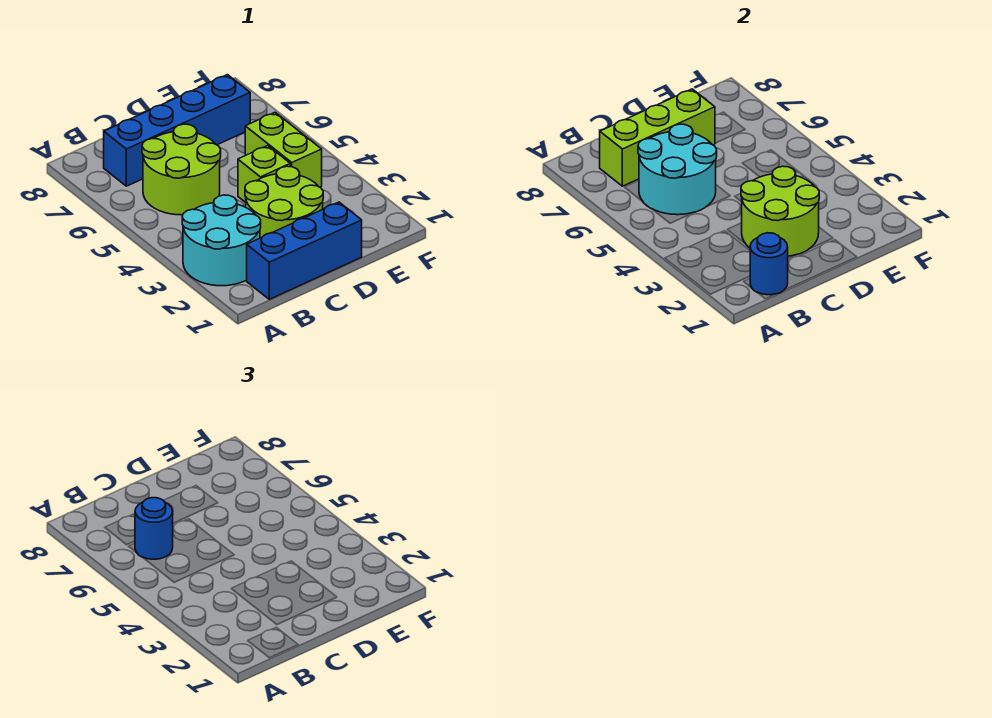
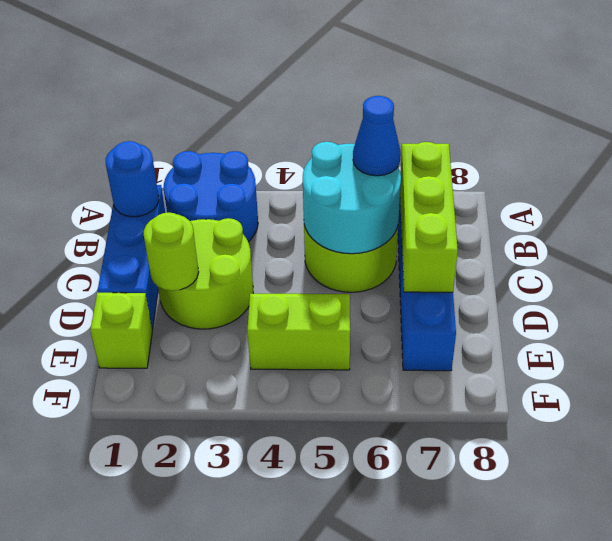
cyan 2x2 round brick [182,195,261,286] -> blue 2x2 round brick [164,151,258,242]
blue 1x1 round brick [135,498,173,559] -> blue 1x1 cone [353,96,401,176]
lime 2x2 round brick [741,166,819,256] -> lime 1x1 round brick [144,213,199,291]
lime 1x1 brick [238,146,290,202] -> lime 1x1 brick moved to [90,293,152,368]

